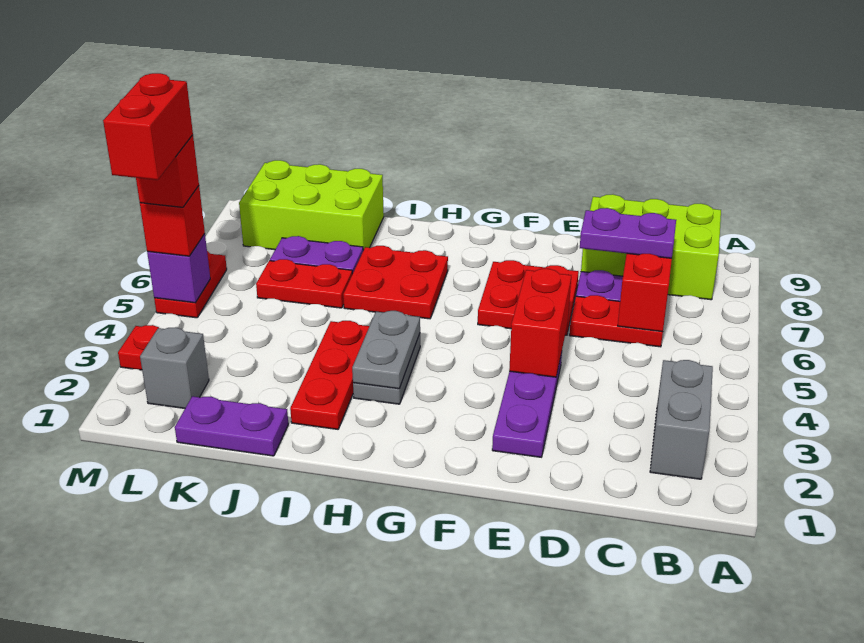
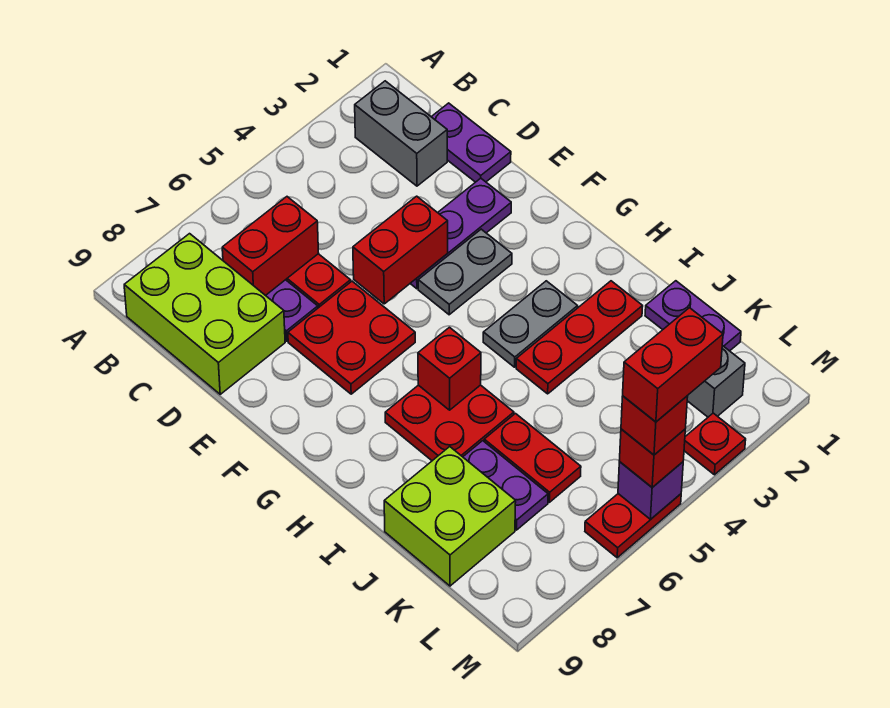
grey 1x2 brick [650,360,713,479] -> grey 1x2 brick turned to [355,81,447,186]
purple 1x2 plate [580,208,676,258] -> purple 1x2 plate moved to [431,103,511,182]
grey 1x2 plate [352,311,420,389] -> grey 1x2 plate moved to [418,229,512,315]
none -> red 1x1 brick [418,327,481,410]
lime 2x3 brick [239,160,384,250] -> lime 2x2 brick [384,447,516,586]

